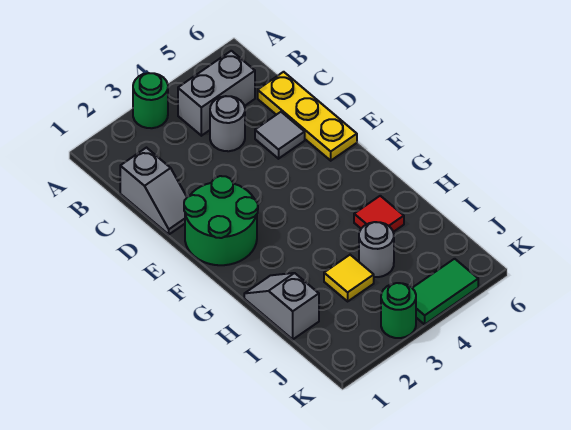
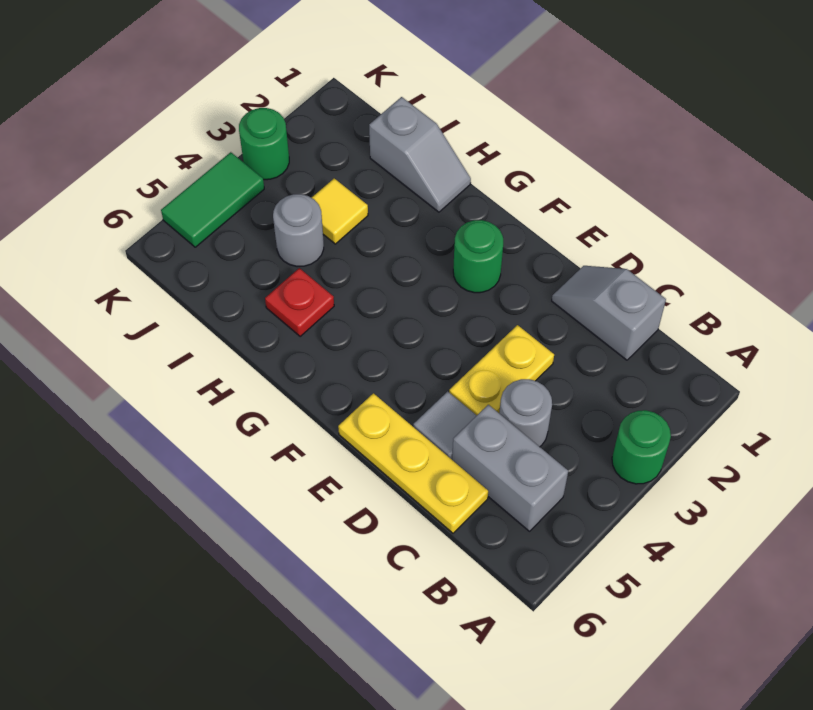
grey 1x2 brick [178,51,255,136] -> grey 1x2 brick turned to [452,405,568,531]
none -> yellow 1x2 plate [449,325,554,415]
green 2x2 round brick [184,176,258,265] -> green 1x1 round brick [453,220,503,293]
red 1x1 tile [354,196,404,232] -> red 1x1 plate [265,268,334,336]

